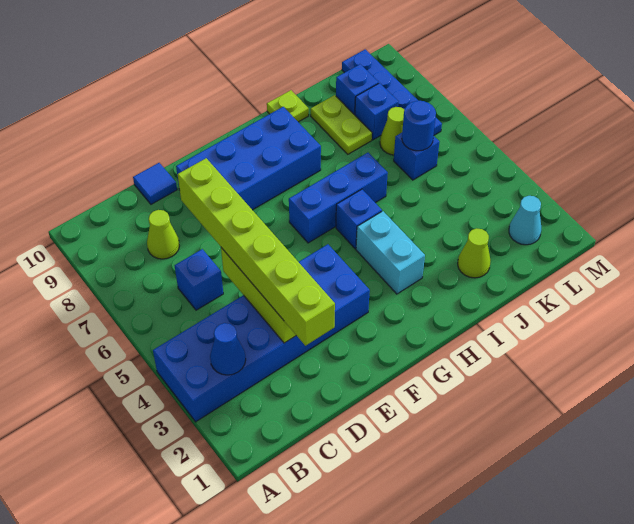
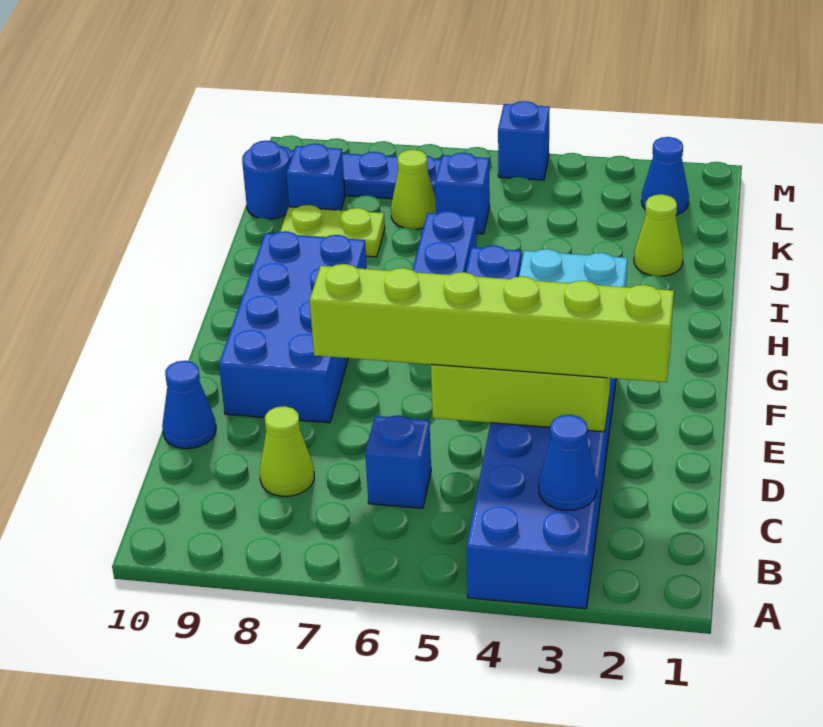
blue 1x1 tile [133,163,177,204] -> blue 1x1 cone [162,361,216,449]
lime 1x1 plate [267,90,309,122] -> none
blue 1x1 round brick [402,101,436,151] -> blue 1x1 round brick moved to [242,141,290,219]
blue 1x1 brick [355,83,398,140] -> blue 1x1 brick moved to [498,101,550,180]
cyan 1x1 cone [509,196,541,245] -> blue 1x1 cone [641,137,689,215]

